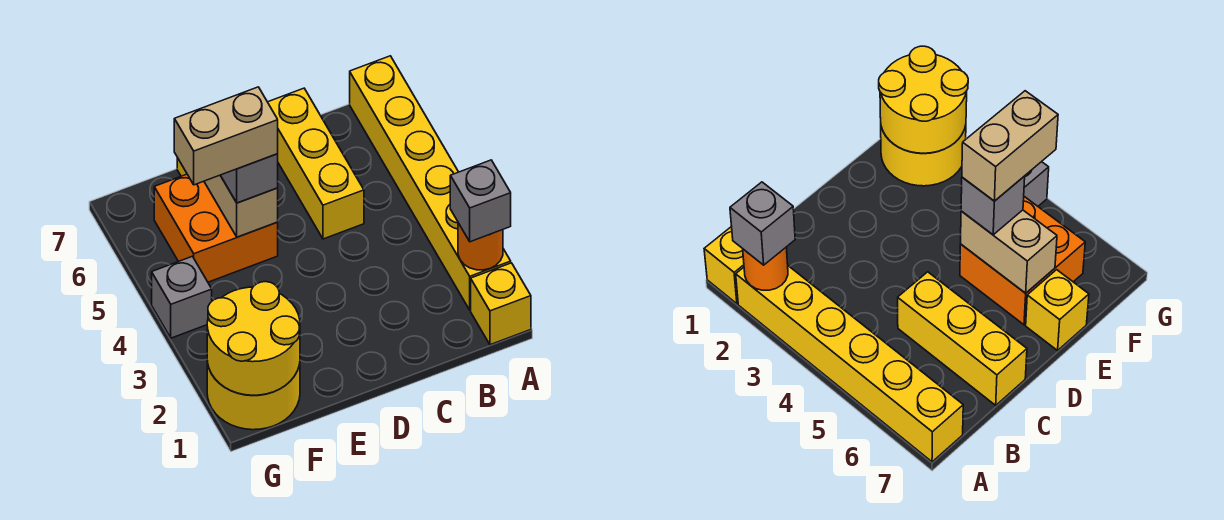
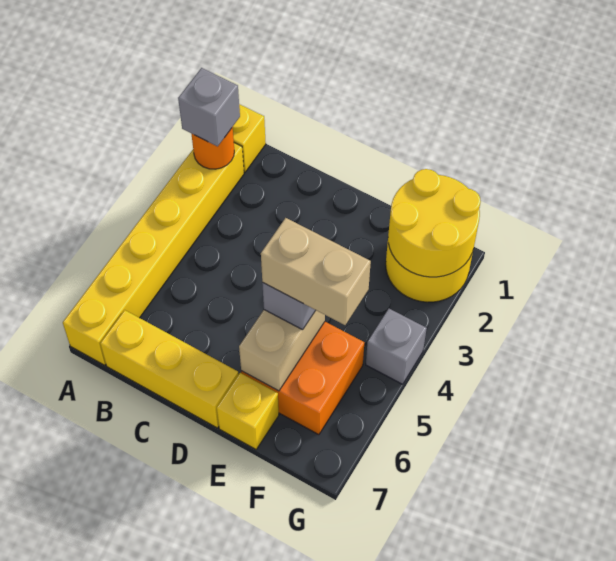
yellow 1x3 brick [268,88,364,239] -> yellow 1x3 brick turned to [100,310,239,428]

